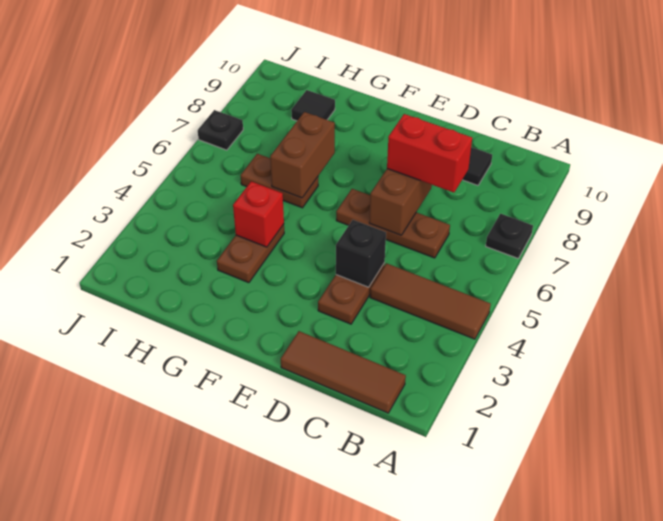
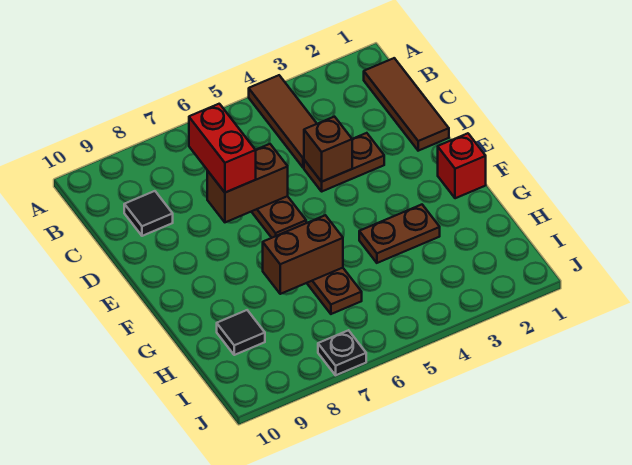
black 1x1 plate [486,214,533,259] -> none
black 1x1 brick [336,220,386,287] -> brown 1x1 brick [304,117,352,182]
red 1x1 brick [233,181,284,247] -> red 1x1 brick moved to [438,133,486,198]

